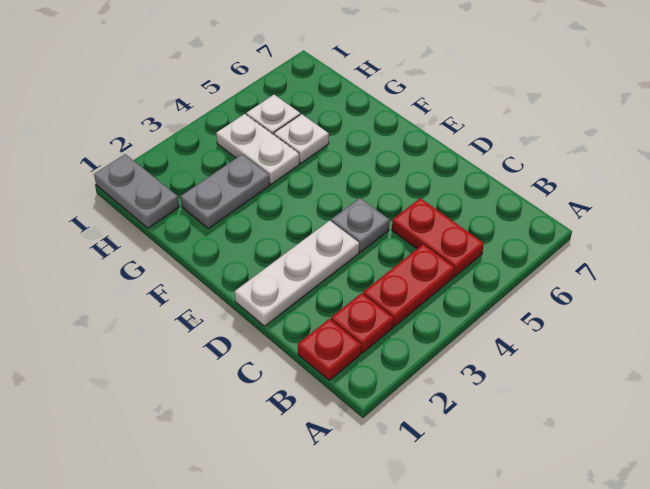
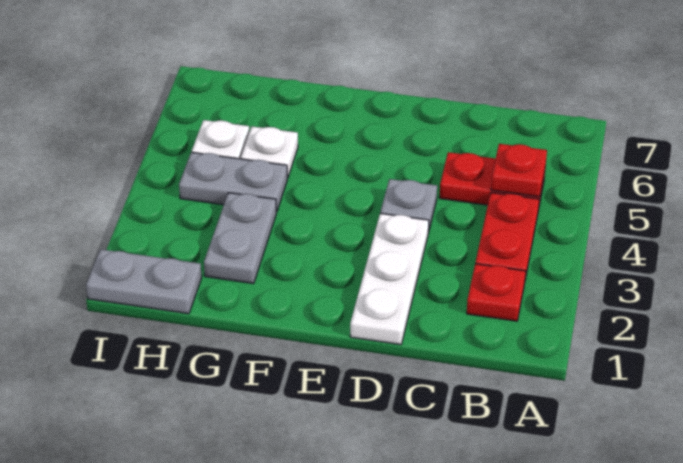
red 1x1 plate [298,319,361,380] -> red 1x1 plate moved to [491,144,547,197]
white 1x2 plate [216,114,300,184] -> grey 1x2 plate [179,152,287,212]

